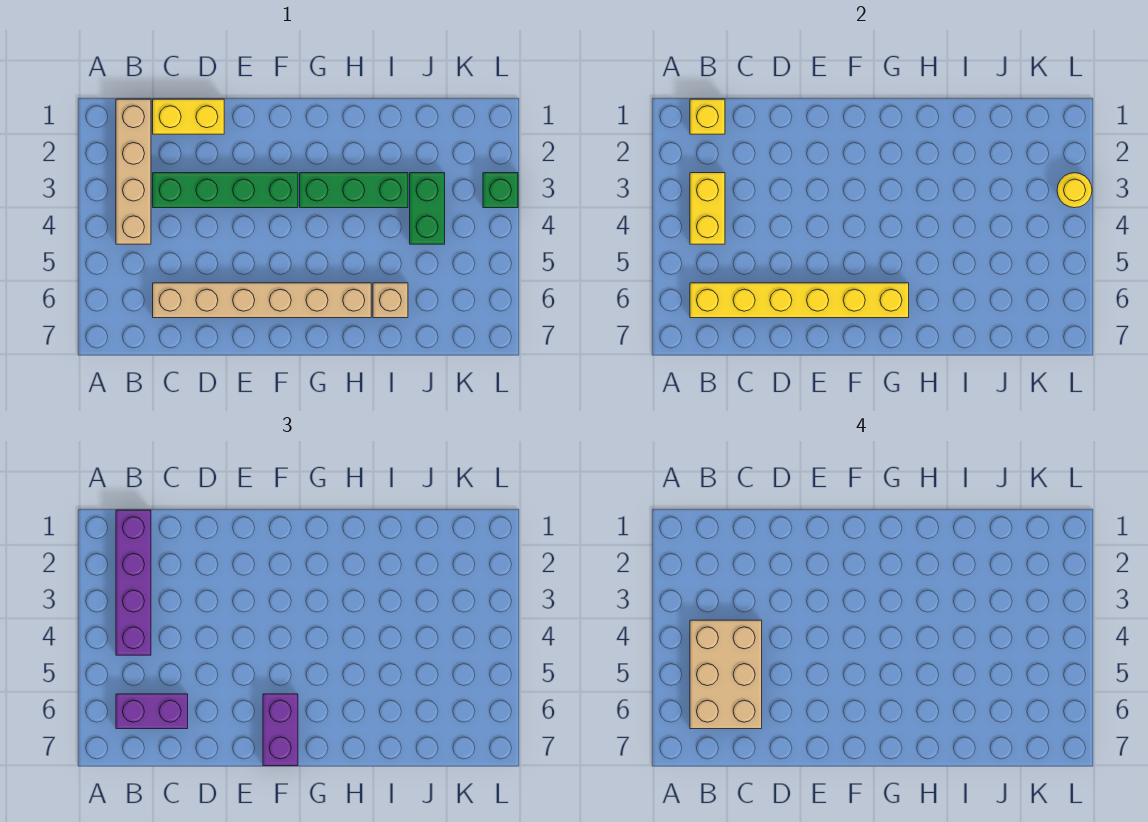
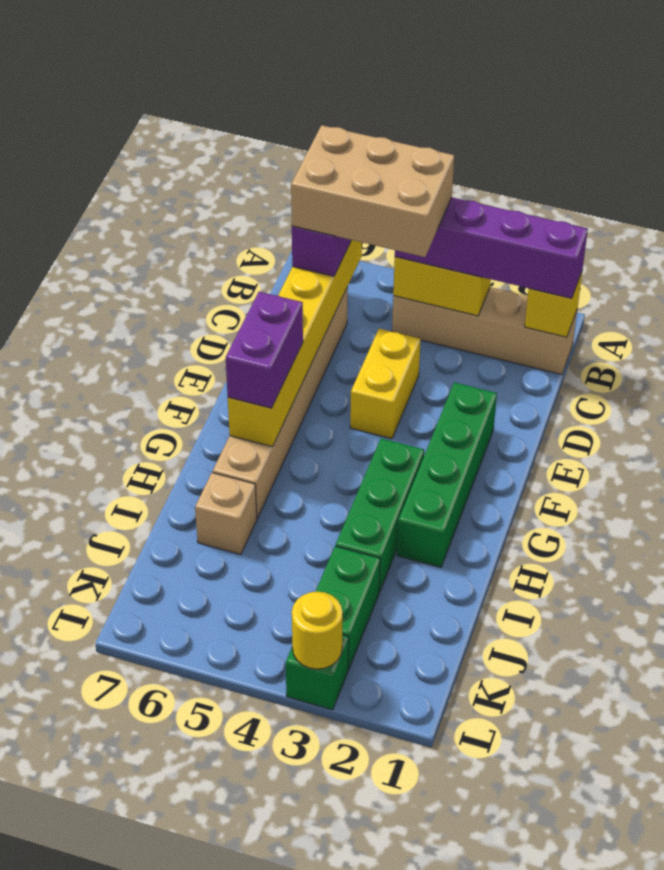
yellow 1x2 brick [153,99,224,134] -> yellow 1x2 brick moved to [350,329,421,439]
green 1x4 brick [153,173,298,208] -> green 1x4 brick moved to [397,382,497,567]
purple 1x2 brick [263,694,298,766] -> purple 1x2 brick turned to [226,292,303,408]
green 1x2 brick [410,173,445,244] -> green 1x2 brick turned to [316,546,380,669]

